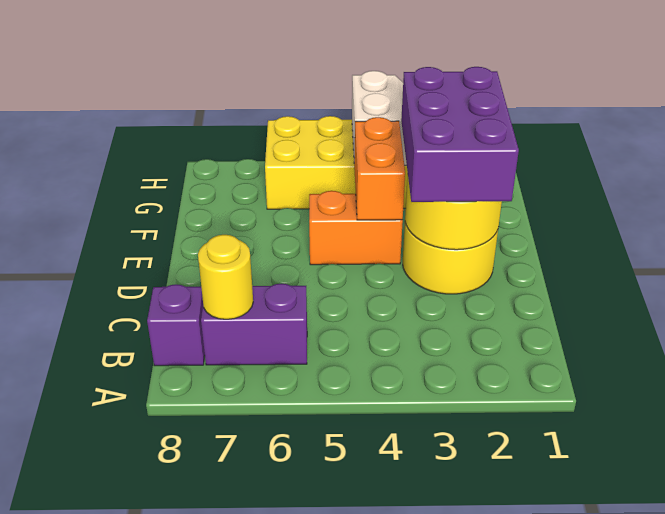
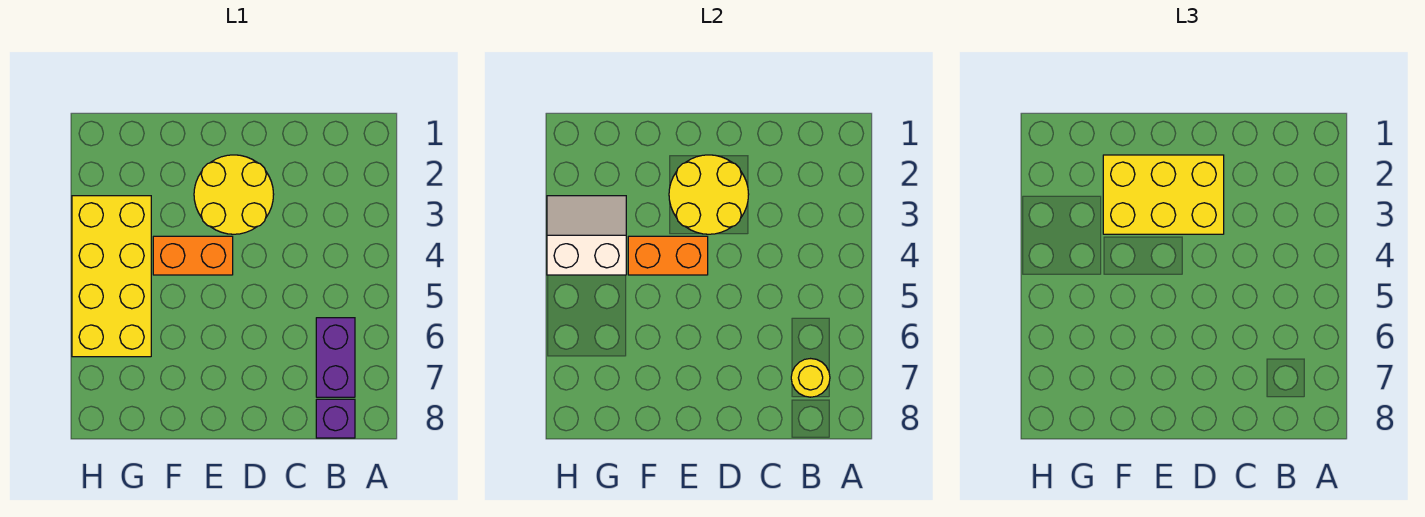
purple 2x3 brick [401,67,519,202] -> yellow 2x3 brick [1103,155,1224,234]
orange 1x2 brick [309,191,403,265] -> orange 1x2 brick turned to [153,236,233,275]

